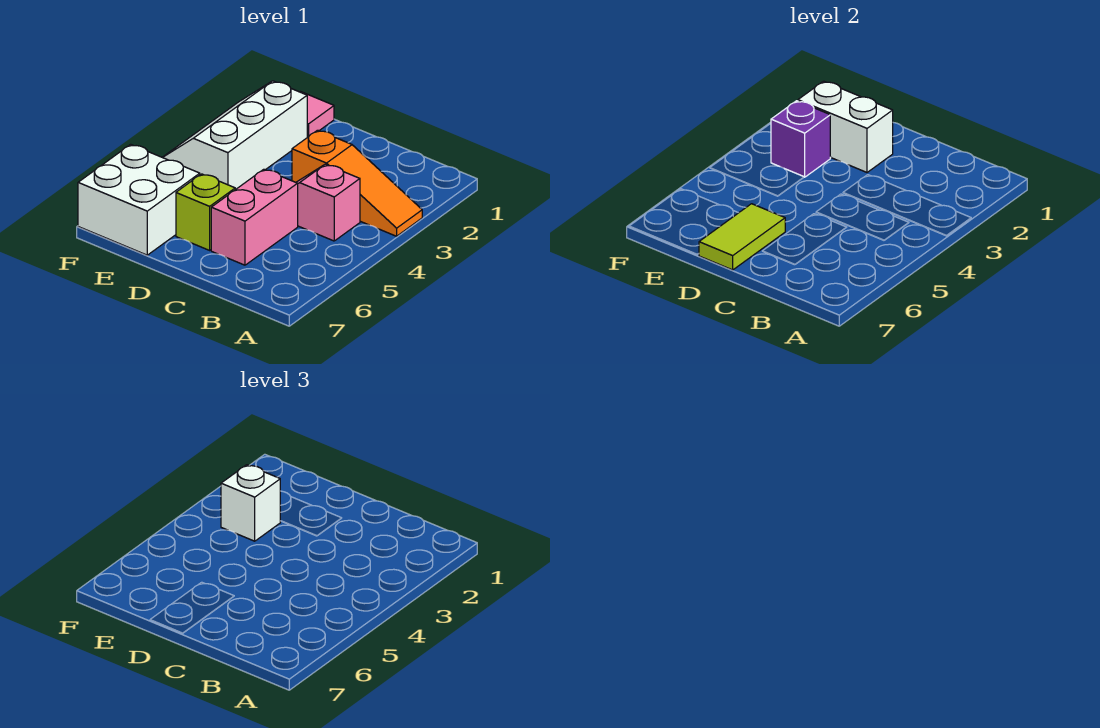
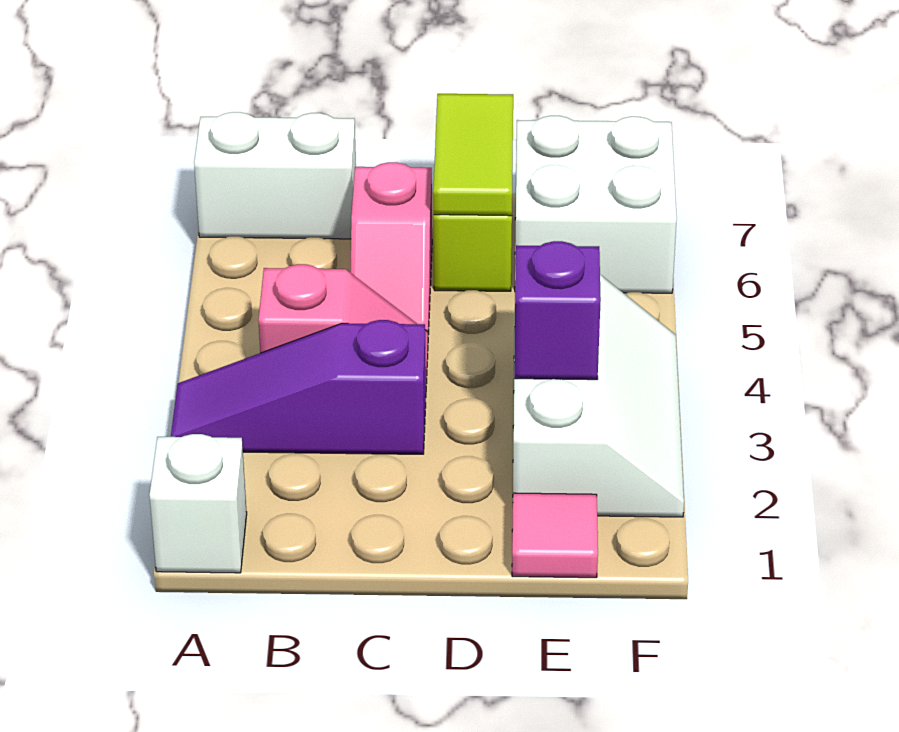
orange 1x3 slope [292,130,422,236] -> purple 1x3 slope [171,320,426,454]
pink 1x2 brick [211,169,298,265] -> pink 1x2 slope [350,162,432,335]
white 1x2 brick [798,81,893,172] -> white 1x2 brick moved to [194,112,356,239]
white 1x1 brick [221,465,280,541] -> white 1x1 brick moved to [149,434,247,573]

